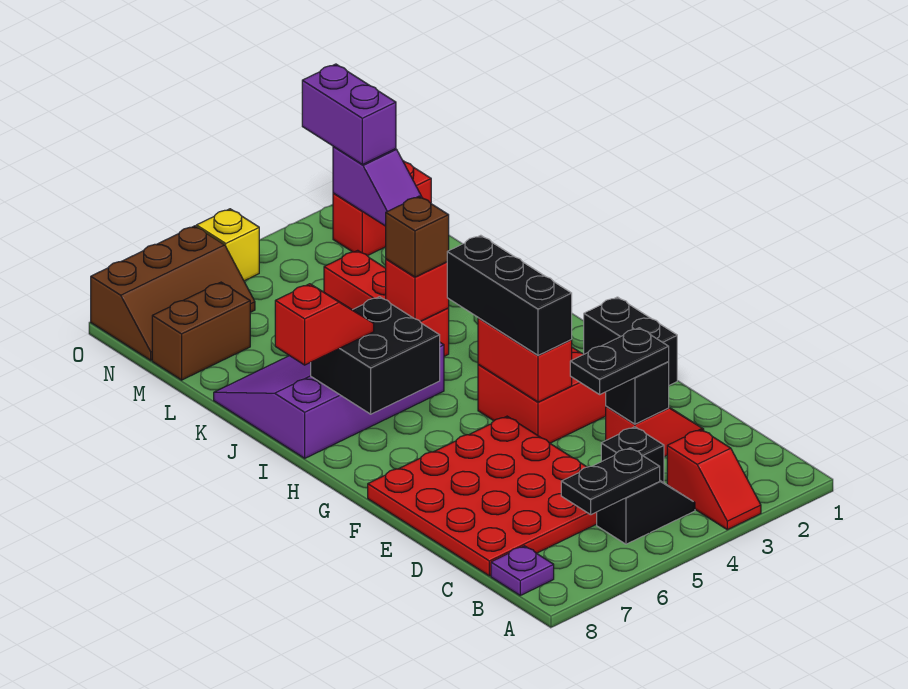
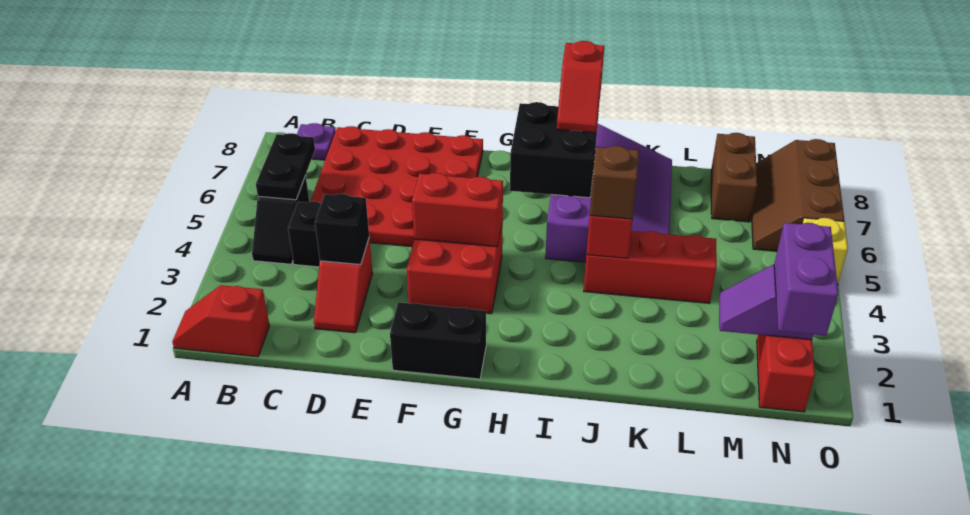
red 1x2 slope [667,429,761,530] -> red 1x2 slope moved to [172,285,269,357]
black 1x2 plate [570,328,669,394] -> none
black 1x3 brick [447,235,572,355] -> none
purple 1x2 brick [302,64,396,164] -> purple 1x2 brick turned to [774,223,838,336]

